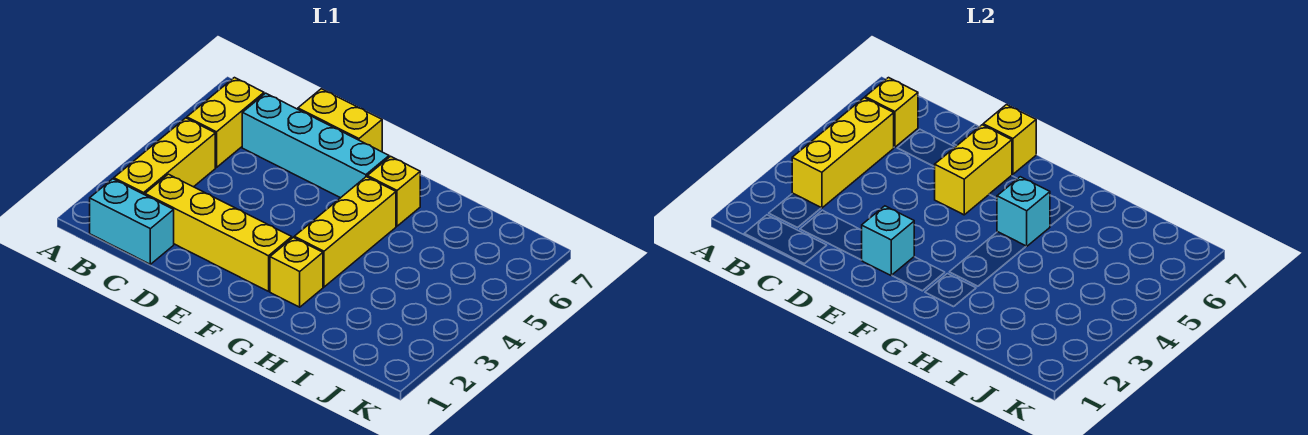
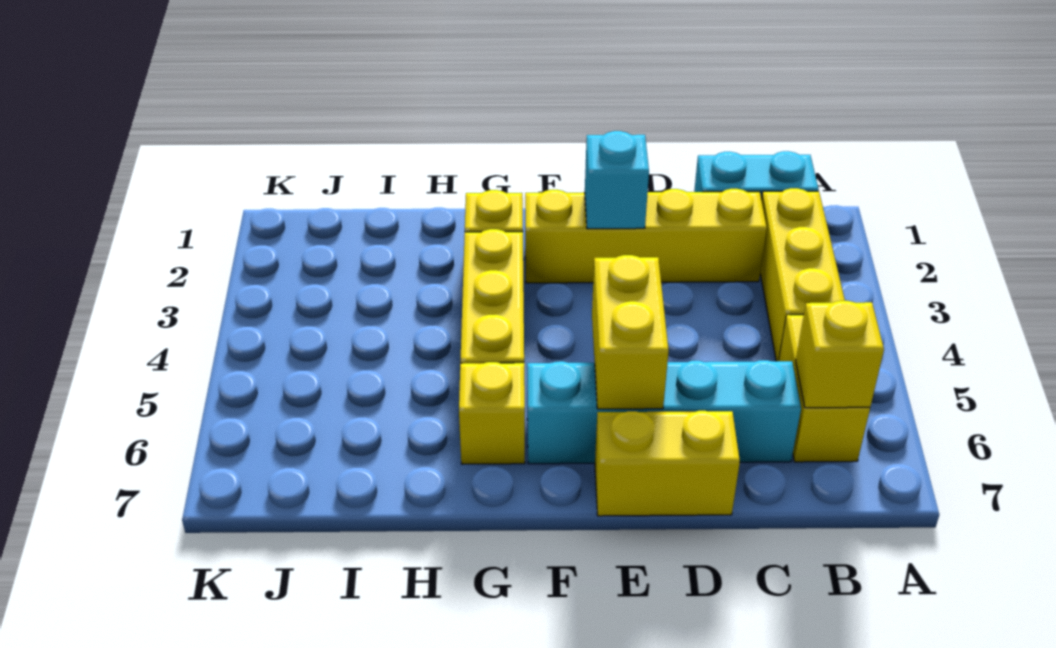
yellow 1x3 brick [792,98,894,208] -> none
yellow 1x1 brick [983,105,1036,174] -> none
cyan 1x1 brick [997,177,1050,246] -> none

